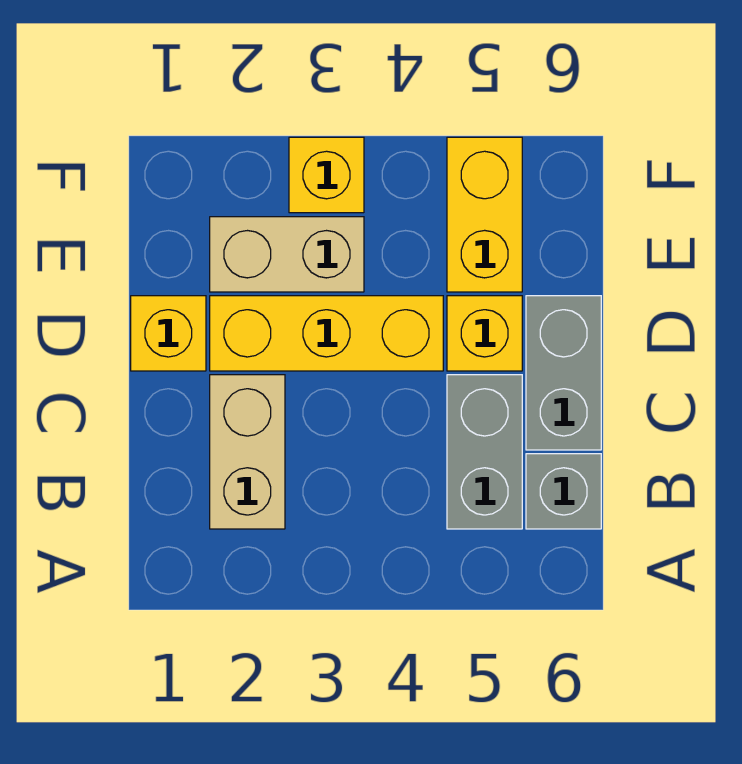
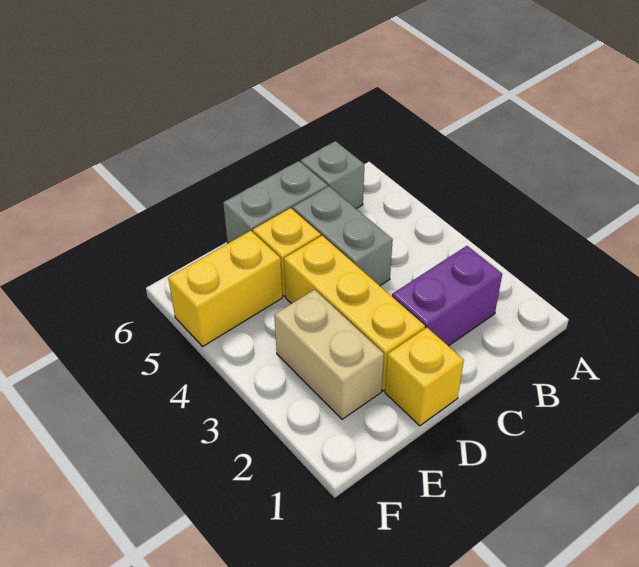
tan 1x2 brick [210,375,285,529] -> purple 1x2 brick [392,246,502,346]
grey 1x2 brick [447,375,522,529] -> grey 1x2 brick turned to [293,186,393,286]
yellow 1x1 brick [289,137,364,213] -> none

